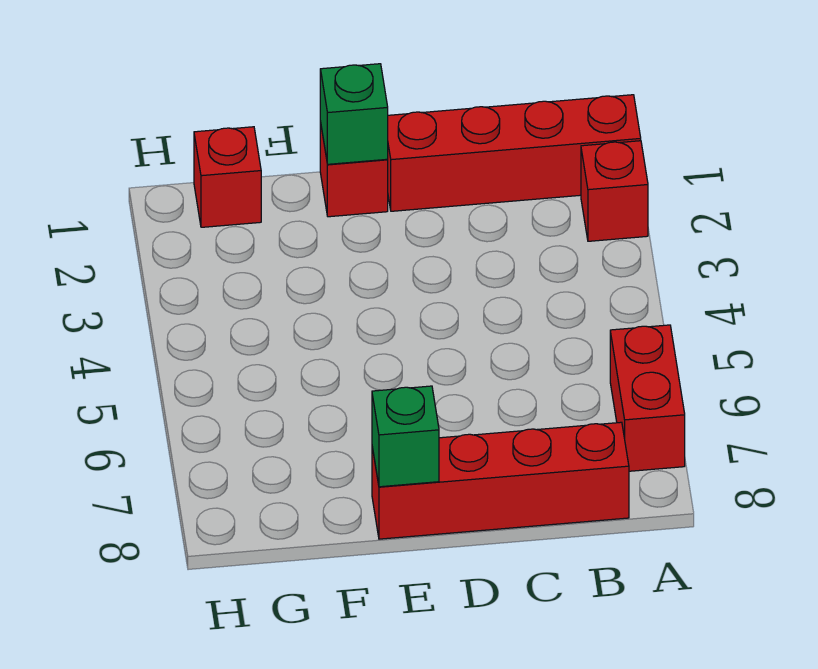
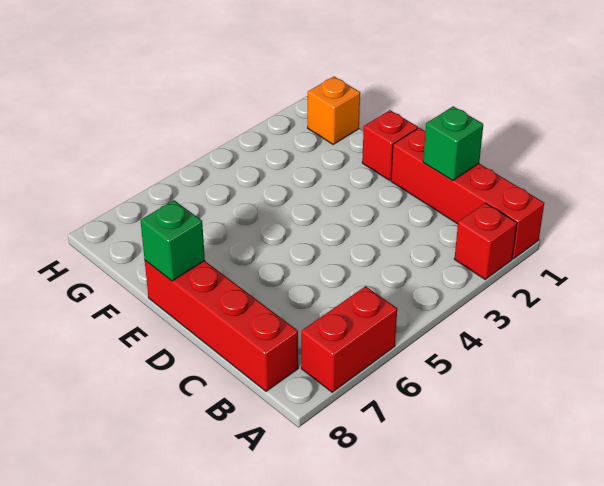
green 1x1 brick [320,64,388,164] -> green 1x1 brick moved to [423,107,483,181]
red 1x1 brick [194,127,261,227] -> orange 1x1 brick [308,77,360,144]

